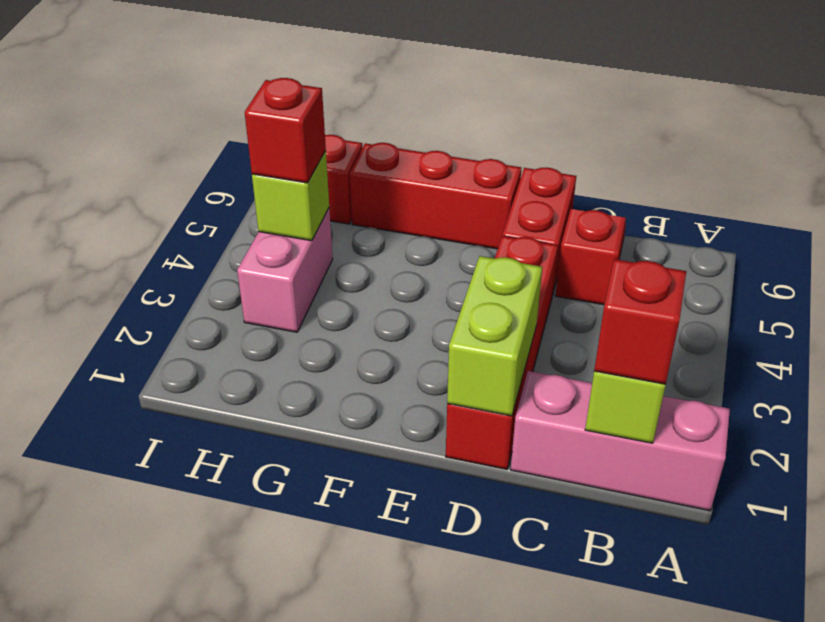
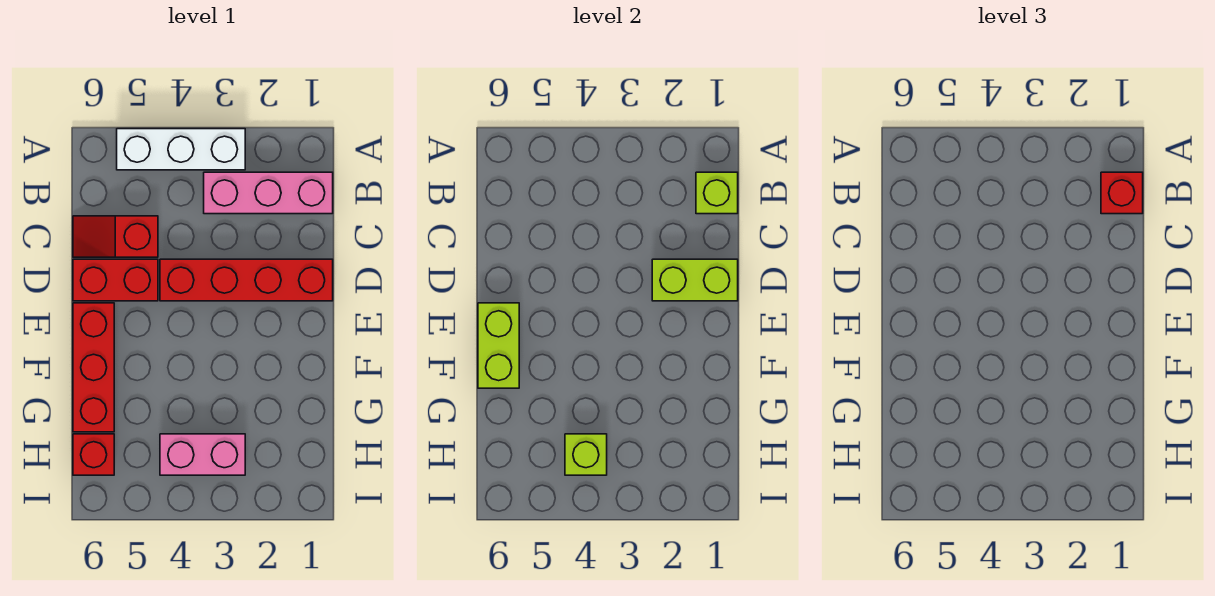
pink 1x3 brick [511,371,730,511] -> pink 1x3 brick turned to [204,172,333,214]
none -> white 1x3 brick [117,129,245,170]
none -> lime 1x2 brick [478,303,519,388]
red 1x1 brick [245,78,326,183] -> none

